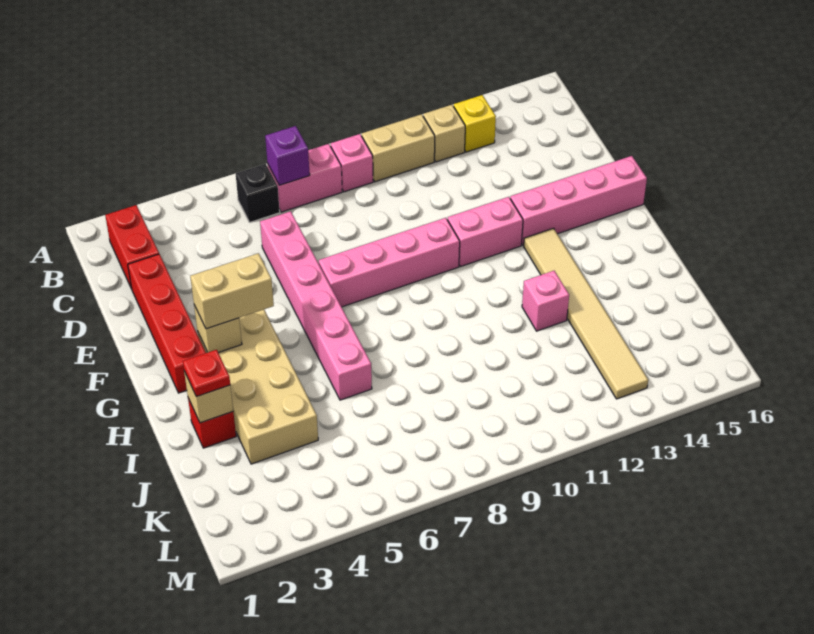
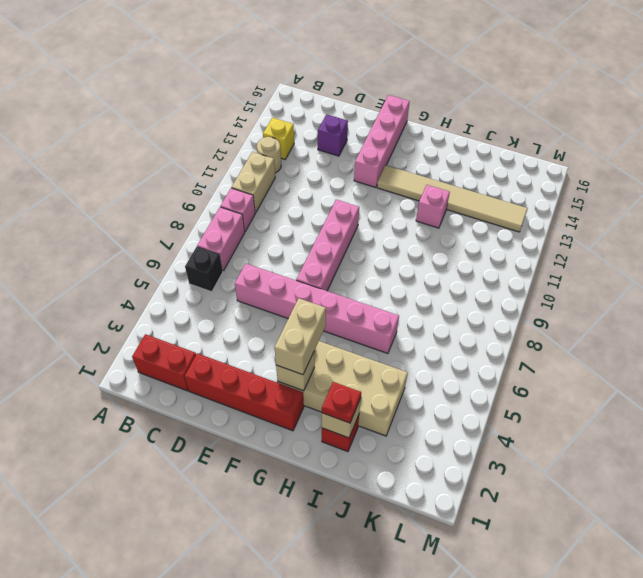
purple 1x1 brick [265,126,310,185] -> purple 1x1 brick moved to [318,114,348,156]
tan 1x1 brick [423,105,465,162] -> tan 1x1 round brick [257,137,281,173]
pink 1x2 brick [447,197,523,267] -> none

